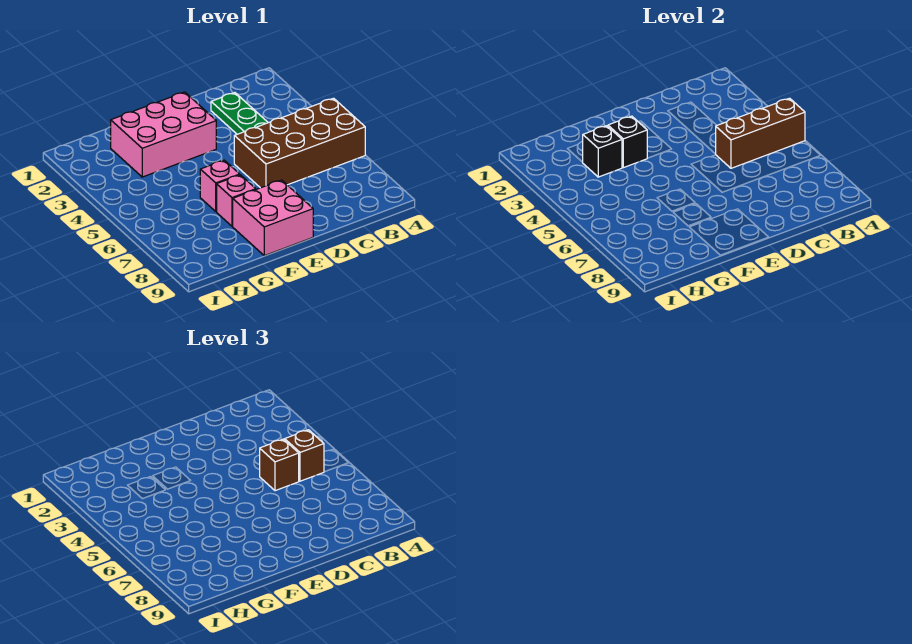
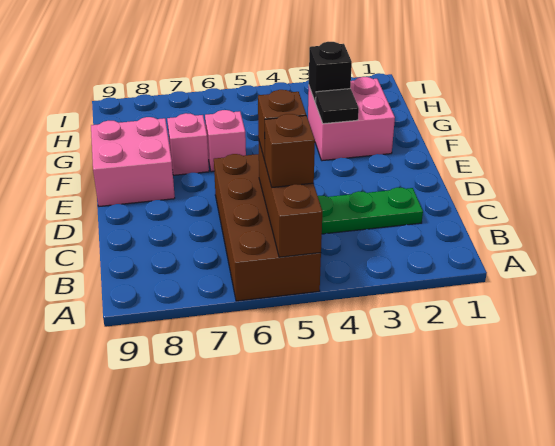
pink 2x3 brick [111,92,216,177] -> pink 2x2 brick [308,77,395,161]
black 1x1 brick [608,116,647,168] -> black 1x1 tile [316,89,359,124]

